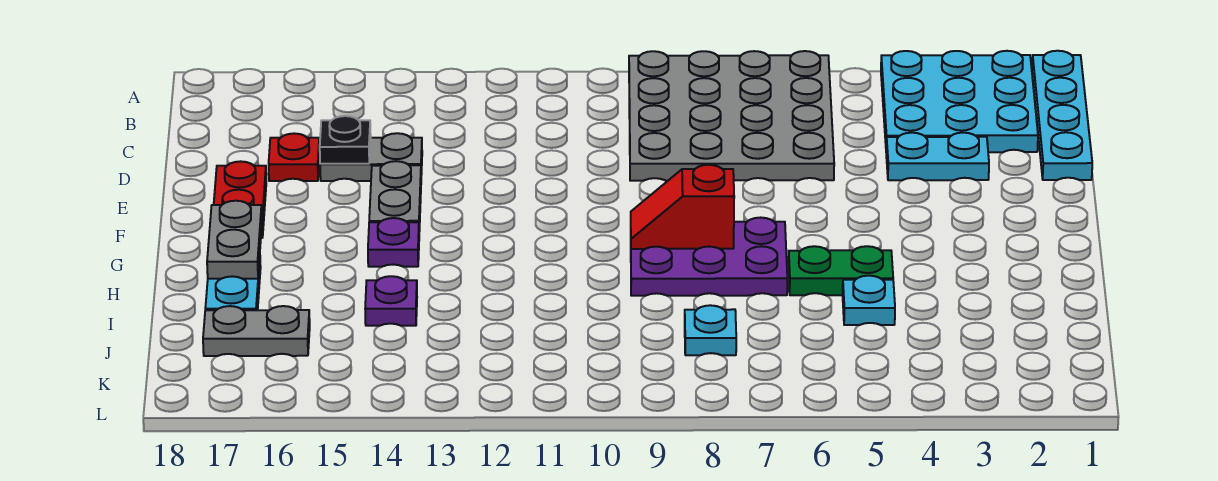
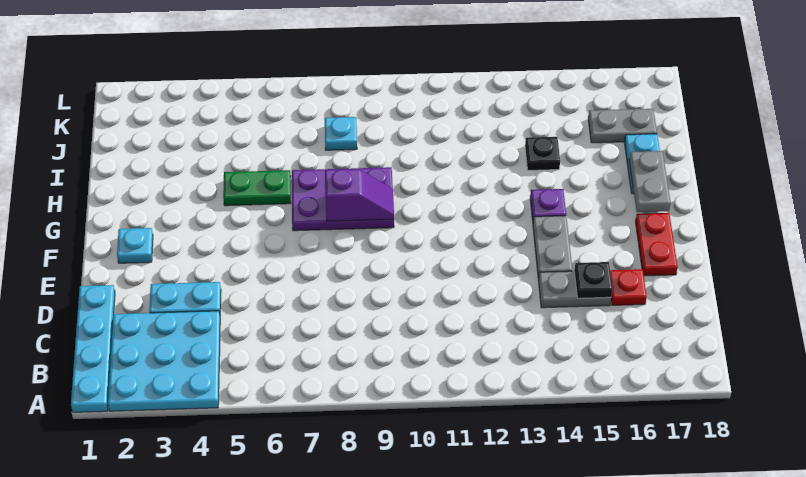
grey 4x4 plate [629,51,834,181] -> none
red 1x2 slope [631,165,734,249] -> purple 1x2 slope [325,169,394,221]
cyan 1x1 plate [843,276,895,325] -> cyan 1x1 plate moved to [117,228,153,263]
purple 1x1 plate [365,276,417,326] -> black 1x1 plate [525,137,560,170]

